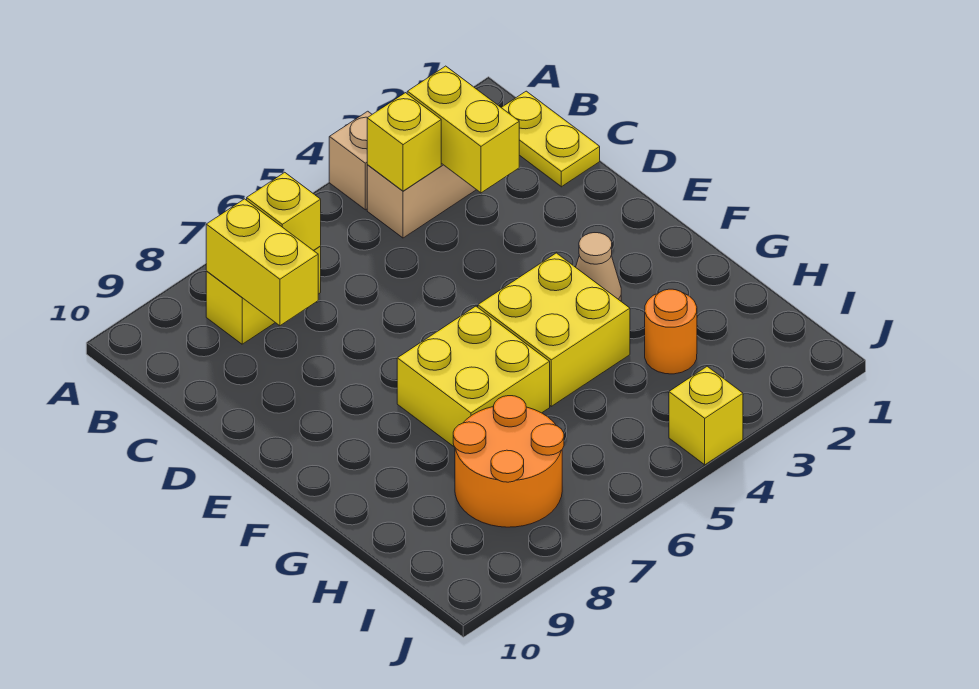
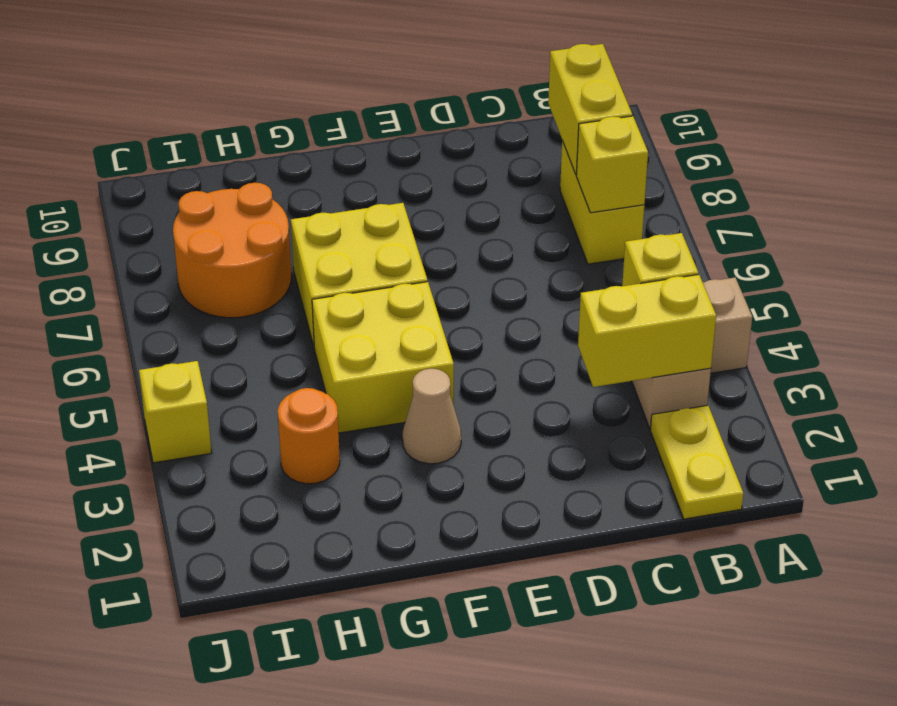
yellow 1x2 plate [501,91,600,187] -> yellow 1x2 plate turned to [650,405,743,519]
yellow 1x2 brick [206,199,318,326] -> yellow 1x2 brick turned to [548,44,632,175]

